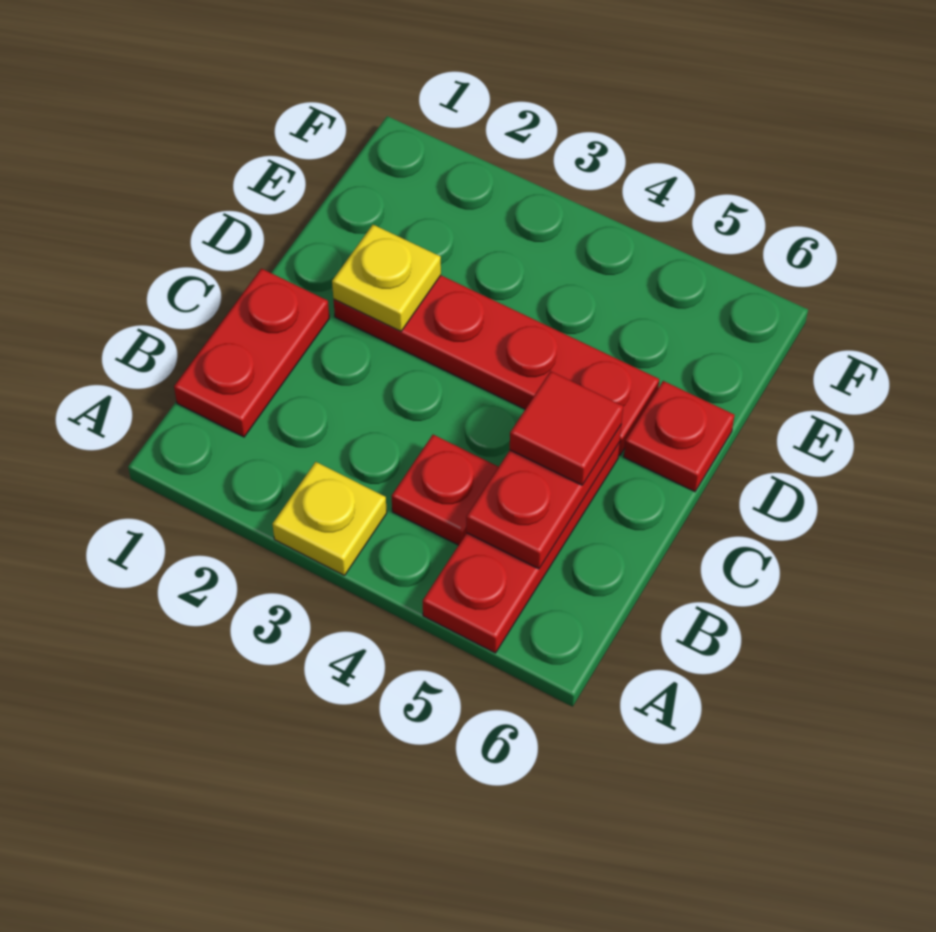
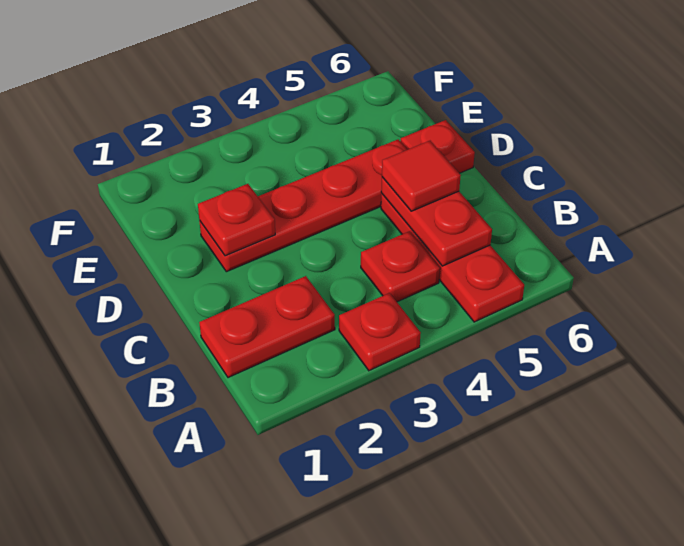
yellow 1x1 plate [272,462,387,576] -> red 1x1 plate [339,293,421,371]
red 1x2 plate [174,269,329,437] -> red 1x2 plate turned to [199,276,335,378]
yellow 1x1 plate [332,225,441,331] -> red 1x1 plate [198,184,275,256]

